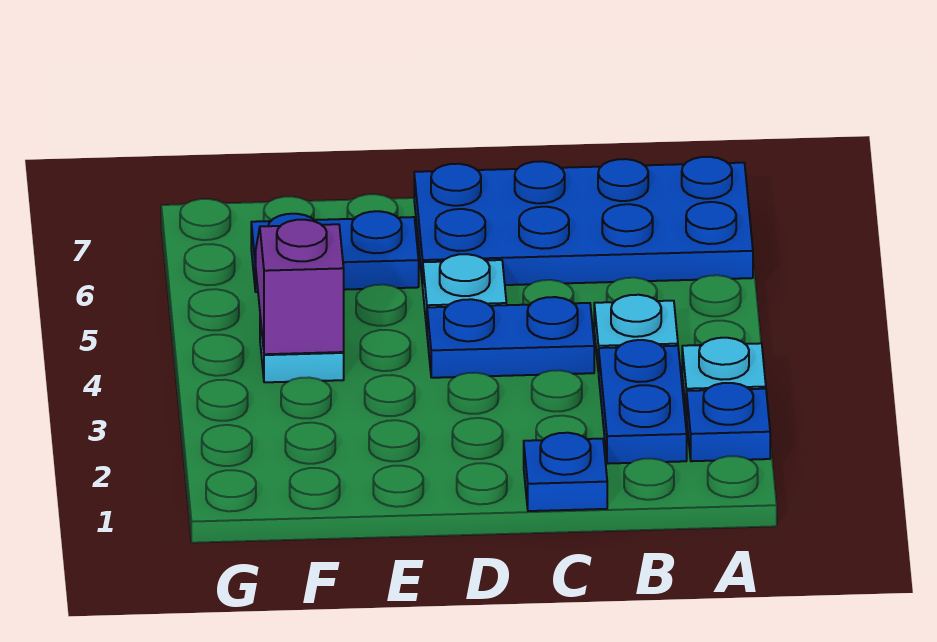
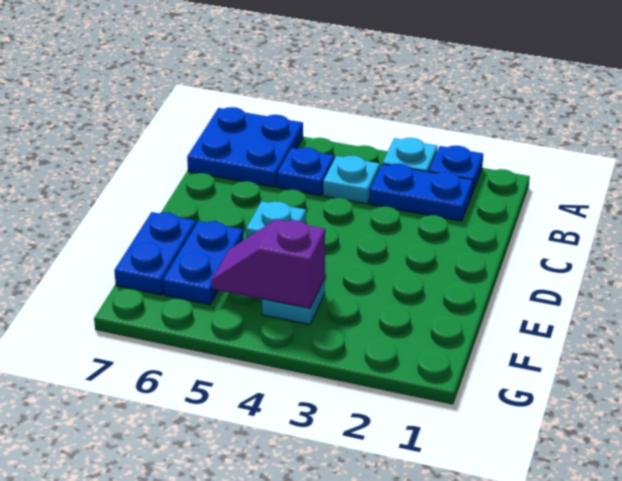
blue 2x4 plate [414,157,753,286] -> blue 2x2 plate [187,107,303,187]
blue 1x1 plate [524,433,607,511] -> blue 1x1 plate moved to [277,148,334,196]
blue 1x2 plate [427,297,594,378] -> blue 1x2 plate moved to [114,212,196,295]

